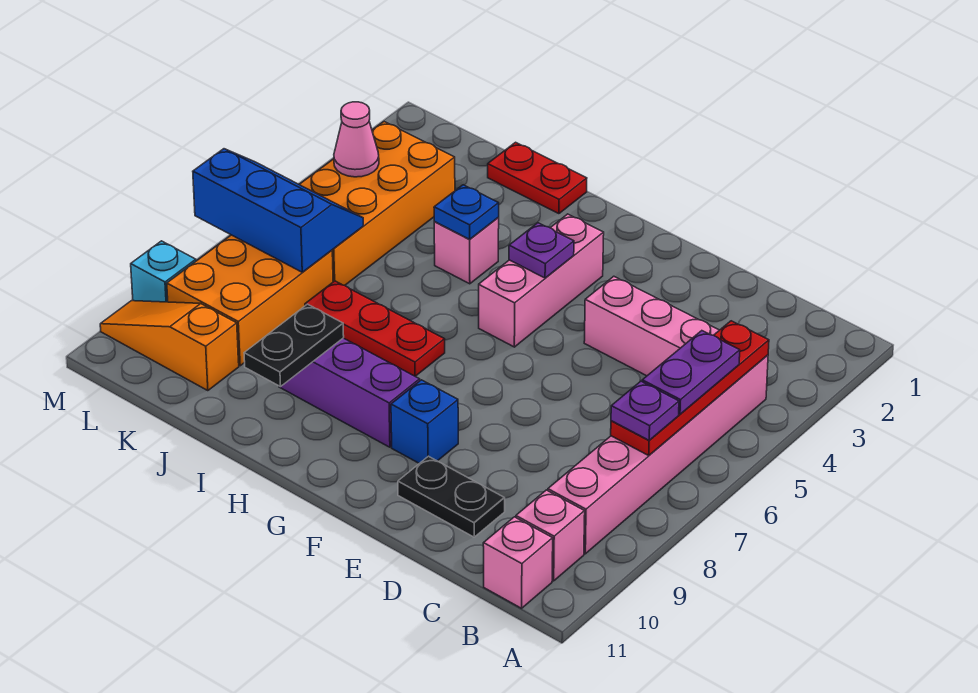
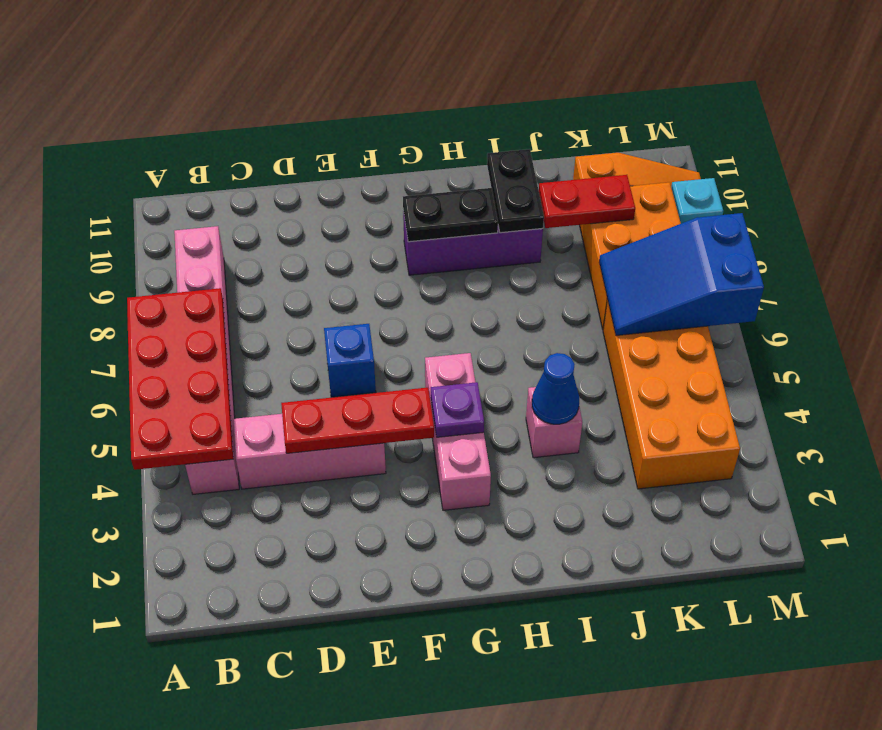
red 1x4 plate [611,321,769,455] -> red 2x4 plate [127,288,233,470]
purple 1x2 plate [642,331,740,414] -> none
purple 1x1 plate [611,381,679,440] -> none
pink 1x1 brick [516,490,585,581] -> none
pink 1x1 brick [483,517,553,608] -> none
black 1x2 plate [398,456,505,537] -> black 1x2 plate moved to [403,188,498,242]
blue 1x1 brick [391,380,458,463] -> blue 1x1 brick moved to [324,324,376,397]
red 1x3 plate [305,281,445,376] -> red 1x3 plate moved to [281,388,434,453]
red 1x2 plate [488,142,587,214] -> red 1x2 plate moved to [539,175,635,228]
blue 1x1 plate [434,185,499,239] -> blue 1x1 cone [532,353,579,424]
blue 2x3 slope [193,149,363,272] -> blue 2x3 slope turned to [599,213,764,336]
pink 1x1 cone [334,102,379,177] -> none

